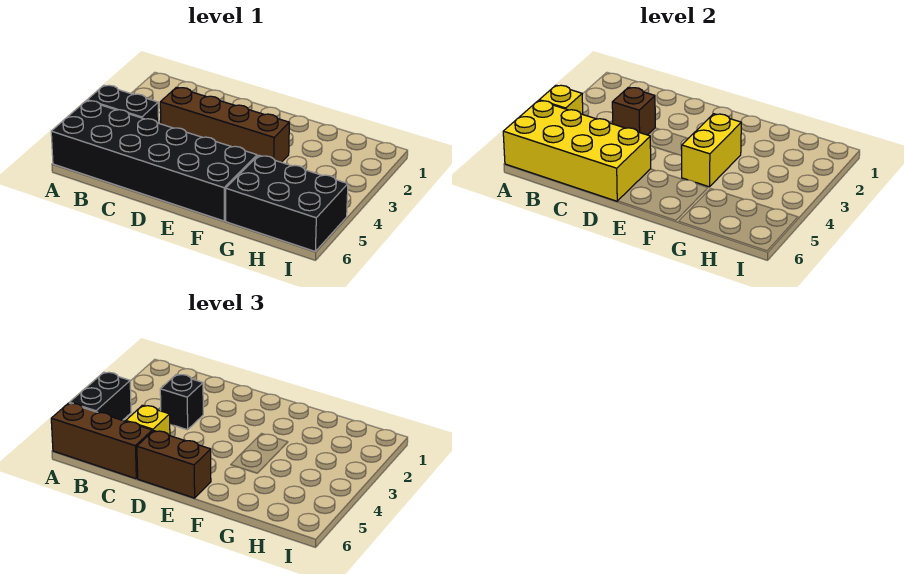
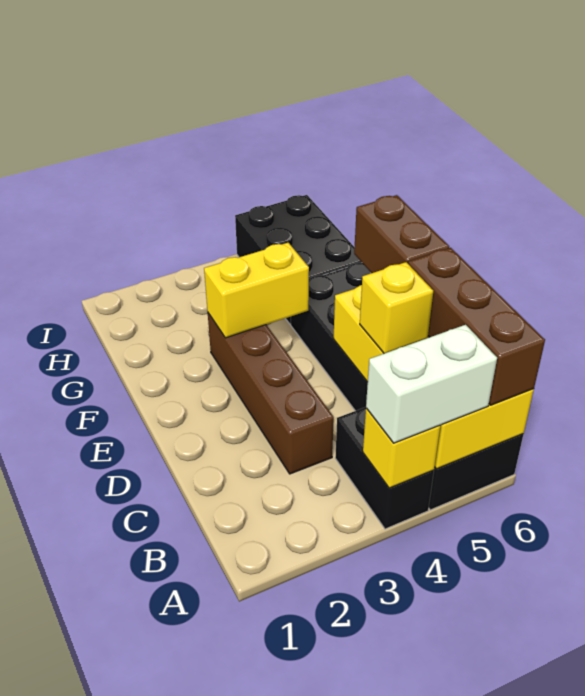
black 1x2 brick [69,372,131,420] -> white 1x2 brick [366,325,497,443]
brown 1x1 brick [612,87,655,135] -> none
black 1x1 brick [160,374,203,430] -> none

